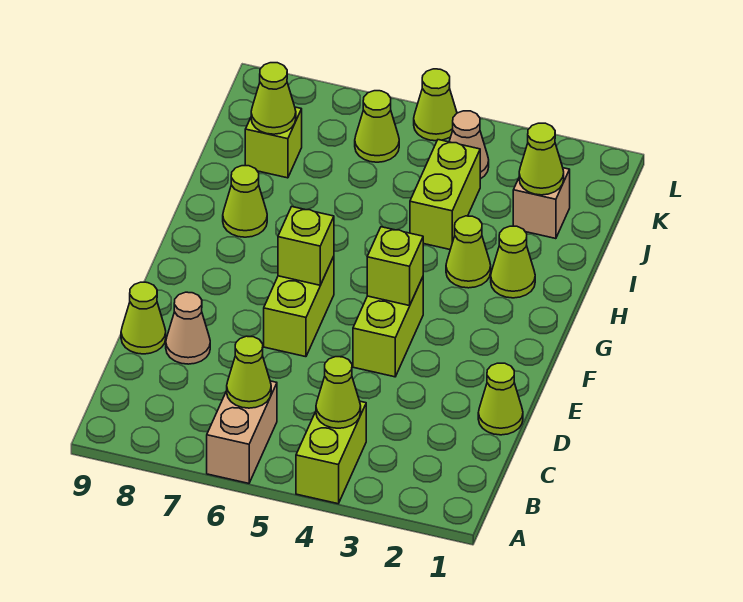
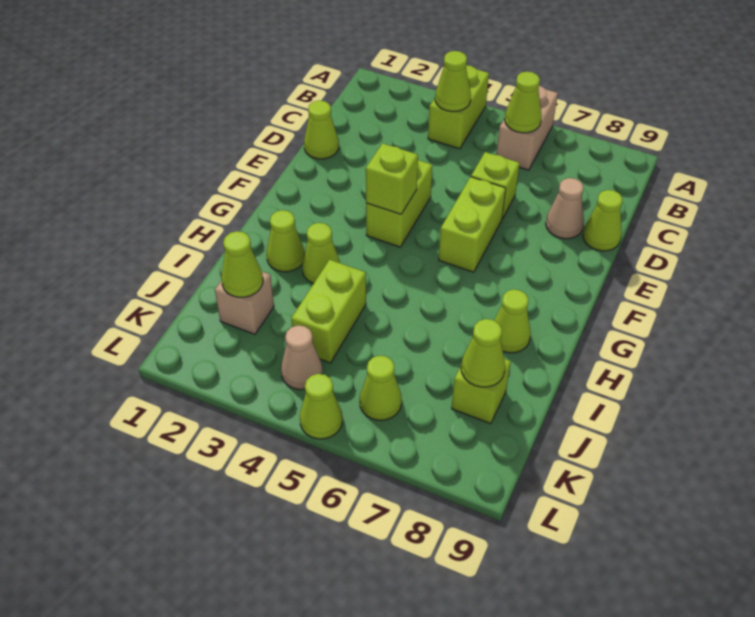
lime 1x1 brick [278,207,334,285] -> lime 1x1 brick moved to [471,152,520,219]

